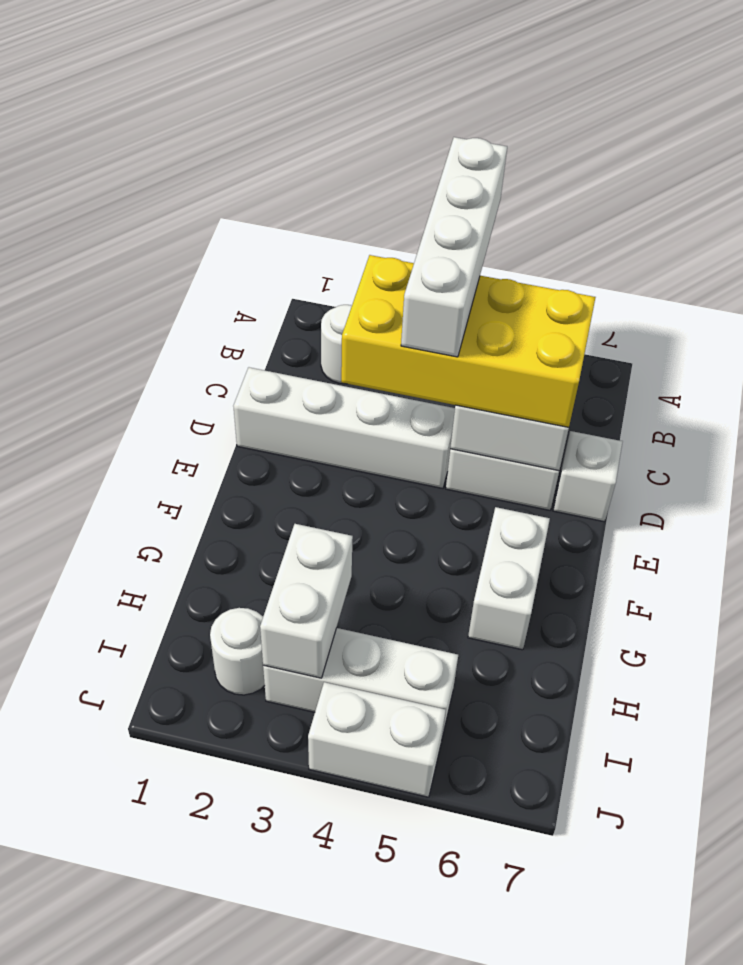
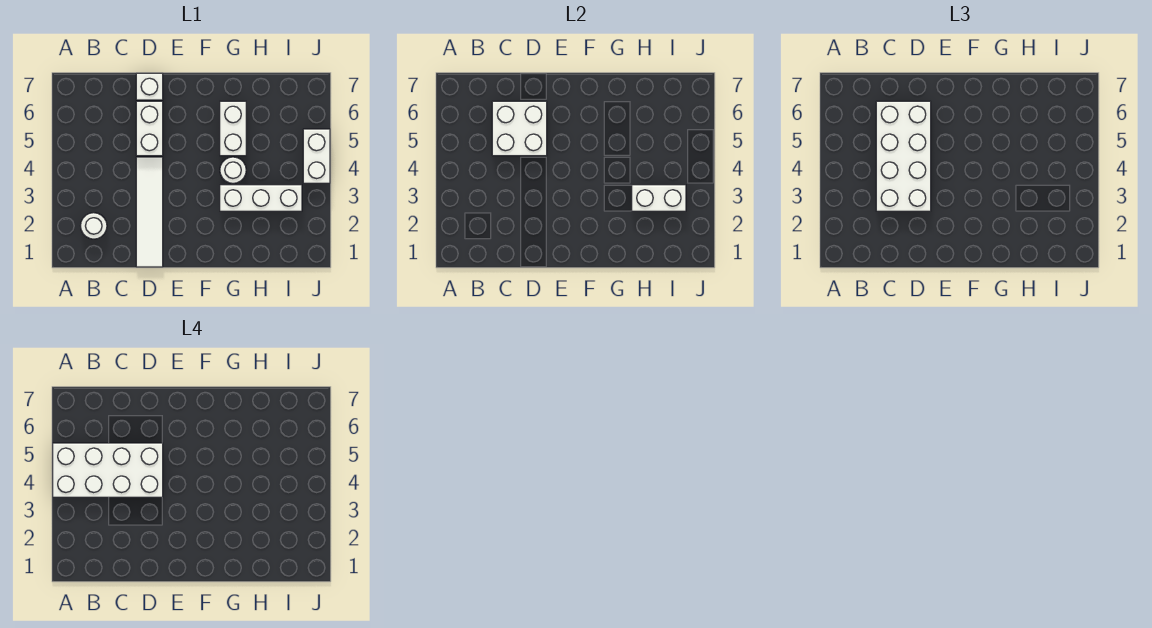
white 1x4 brick [401,137,507,357] -> white 2x4 brick [53,443,163,497]
yellow 2x4 brick [341,255,596,427] -> white 2x4 brick [876,101,931,211]
white 1x4 brick [233,367,455,488] -> white 1x4 tile [136,157,163,267]
white 1x2 brick [468,507,550,650] -> white 1x2 brick turned to [220,101,246,156]
white 1x1 round brick [210,608,265,695] -> white 1x1 round brick moved to [220,157,246,183]
white 1x3 brick [263,628,458,741] -> white 1x3 brick turned to [220,185,302,211]

